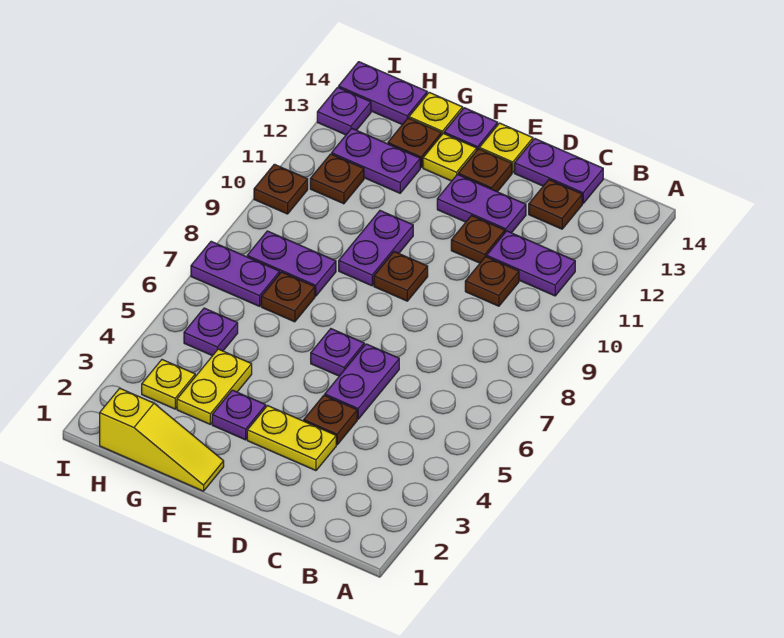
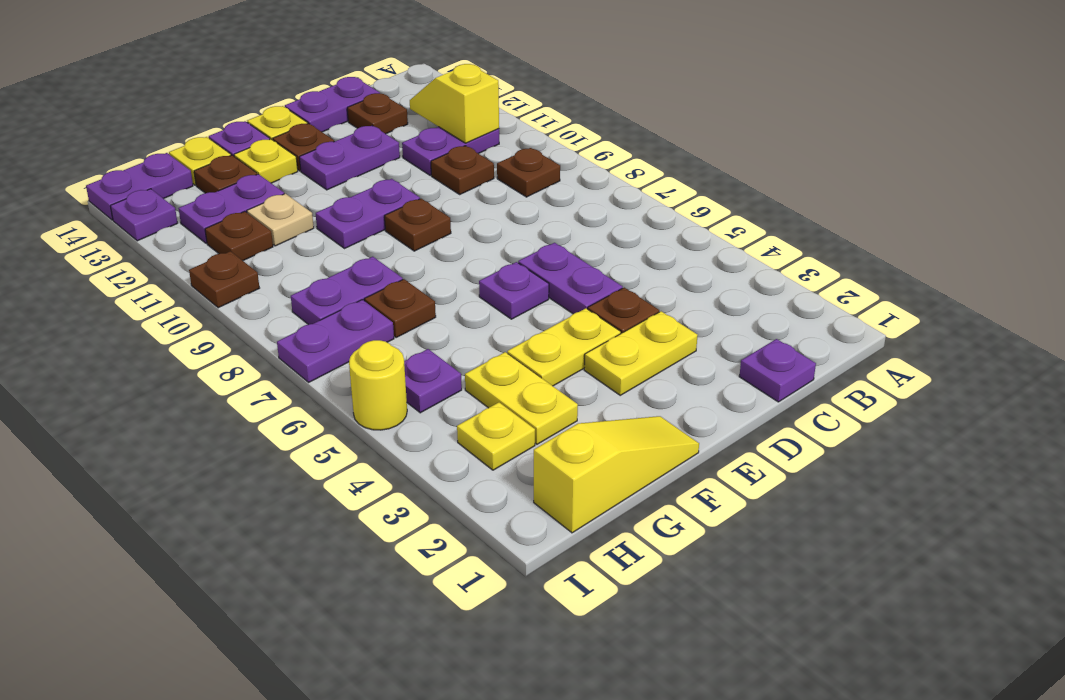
none -> yellow 1x2 slope [410,64,499,143]
brown 1x1 plate [451,216,505,263] -> brown 1x1 plate moved to [497,148,560,197]
none -> yellow 1x2 plate [507,308,621,386]
purple 1x1 plate [212,390,266,440] -> purple 1x1 plate moved to [739,339,816,402]
purple 1x2 plate [339,211,413,286] -> purple 1x2 plate turned to [316,179,420,248]
none -> tan 1x1 plate [247,194,314,246]
none -> yellow 1x1 round brick [349,340,407,430]

